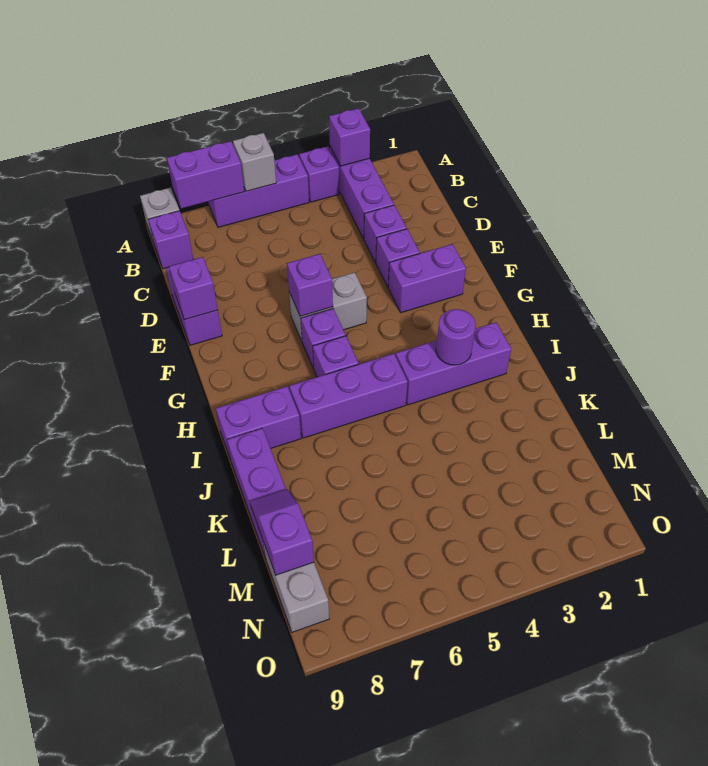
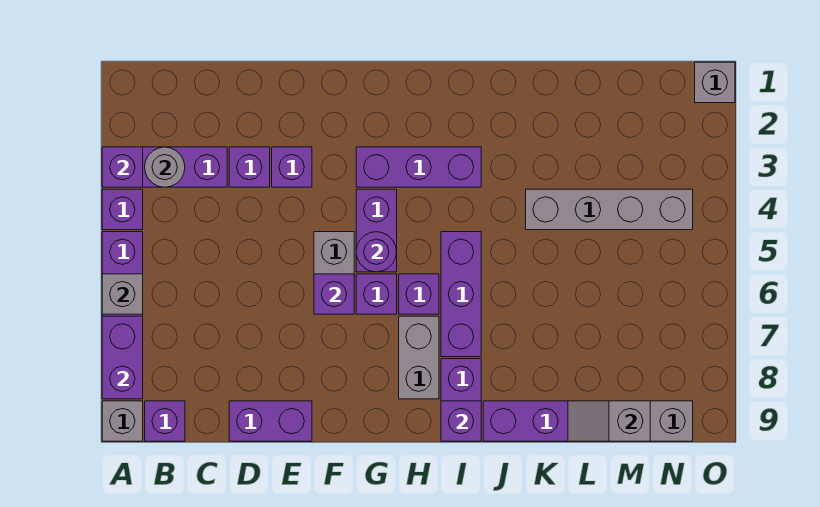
none -> grey 1x1 round brick [145,147,185,187]
purple 1x1 brick [169,257,218,320] -> purple 1x1 brick moved to [441,401,481,441]
purple 1x2 brick [388,244,466,313] -> purple 1x2 brick moved to [356,189,397,272]
none -> grey 1x2 brick [399,316,439,399]
purple 1x3 brick [396,322,511,405] -> purple 1x3 brick turned to [356,147,481,187]
purple 1x1 round brick [436,309,476,365] -> purple 1x1 round brick moved to [356,232,397,272]
none -> grey 1x4 brick [526,189,693,230]
purple 1x2 slope [250,489,314,575] -> grey 1x2 slope [568,401,650,441]
none -> grey 1x1 brick [695,62,735,103]

